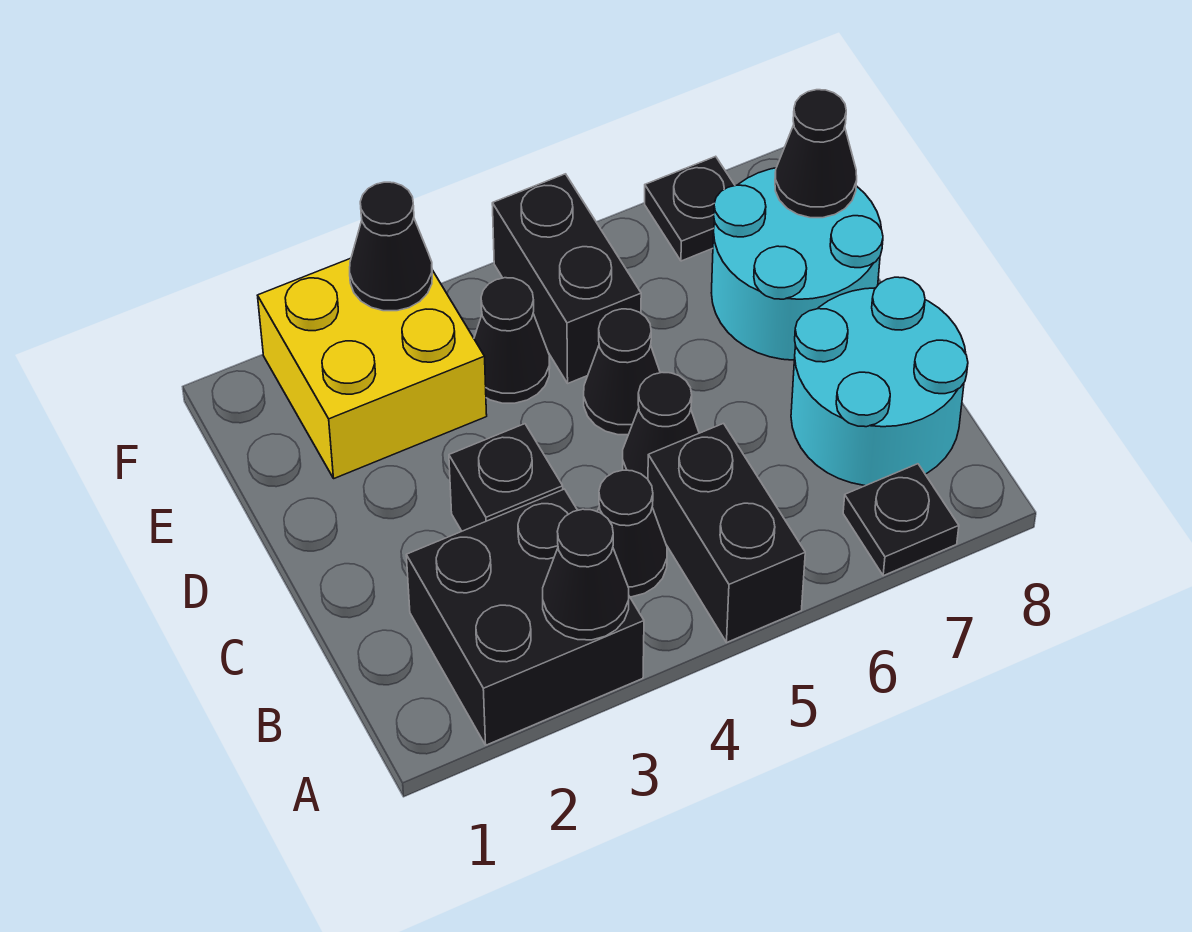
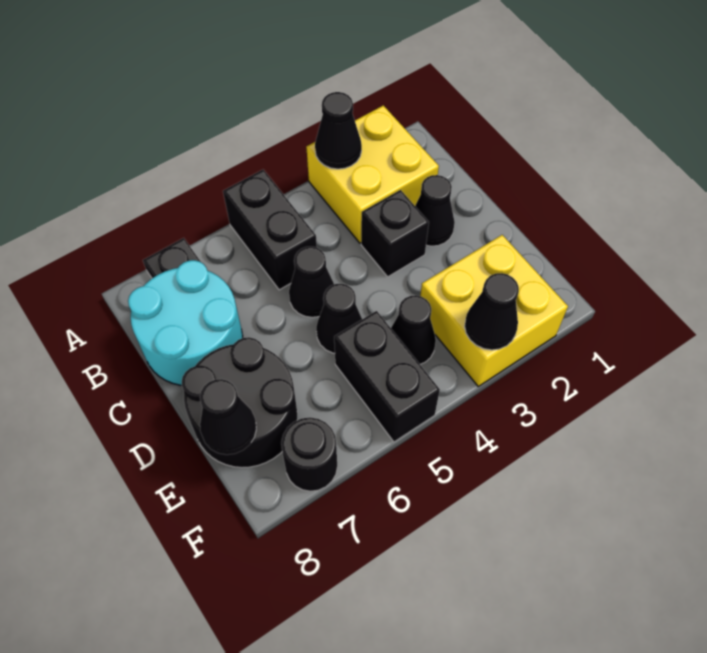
black 2x2 brick [406,489,644,745] -> yellow 2x2 brick [306,105,439,243]
black 1x1 cone [597,470,667,597] -> black 1x1 cone moved to [415,175,455,246]
cyan 2x2 round brick [711,168,883,360] -> black 2x2 round brick [182,337,297,468]
black 1x1 plate [645,156,735,261] -> black 1x1 round brick [281,417,337,491]

